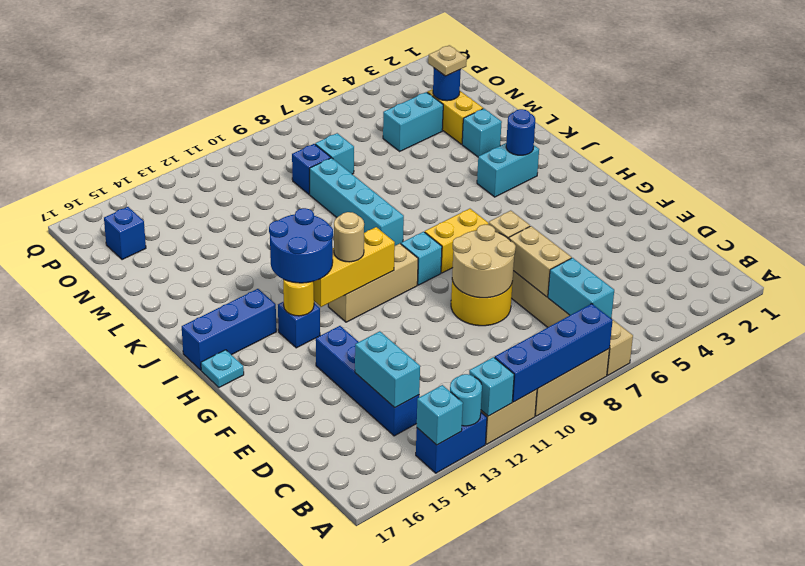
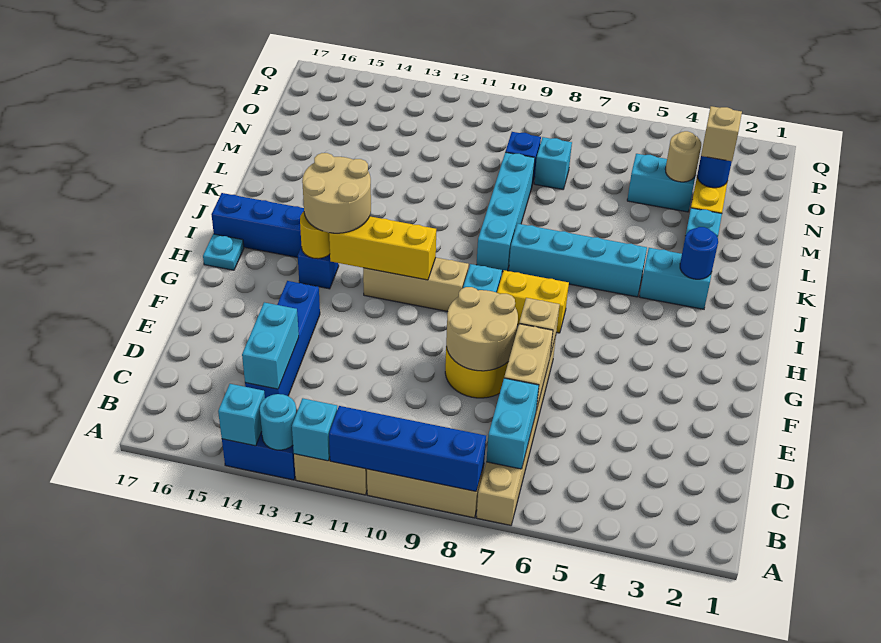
tan 1x1 round brick [334,212,364,262] -> tan 1x1 round brick moved to [665,131,701,182]
blue 2x2 round brick [269,208,333,283] -> tan 2x2 round brick [302,153,371,233]
none -> cyan 1x4 brick [509,224,647,297]
tan 1x1 plate [428,45,467,76] -> tan 1x1 brick [701,106,742,161]
blue 1x1 brick [104,207,146,260] -> none

